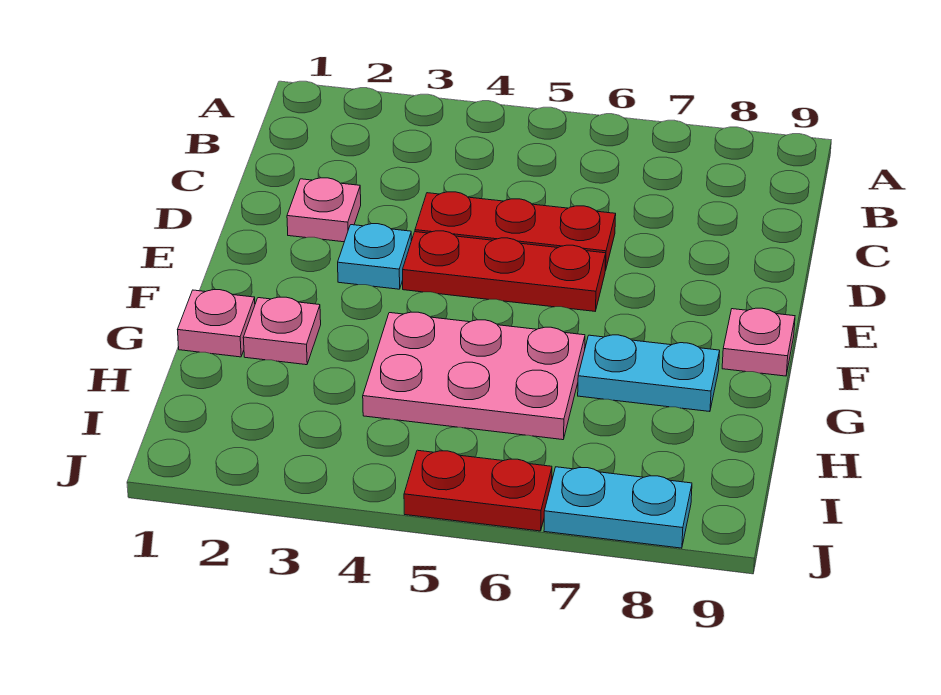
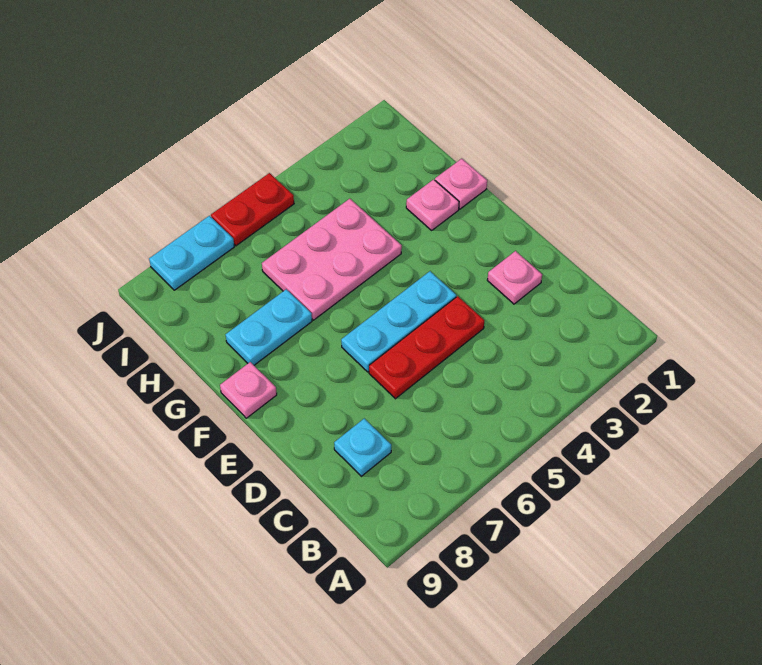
cyan 1x1 plate [338,224,411,289] -> cyan 1x1 plate moved to [334,418,391,476]
red 1x3 plate [403,231,606,311] -> cyan 1x3 plate [341,271,456,372]

